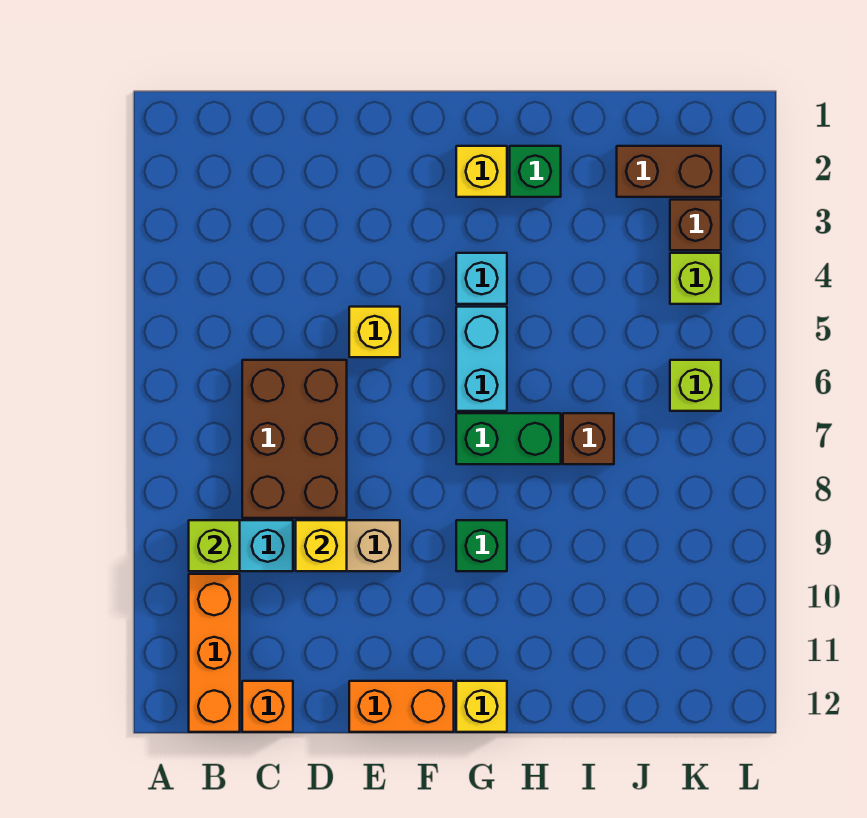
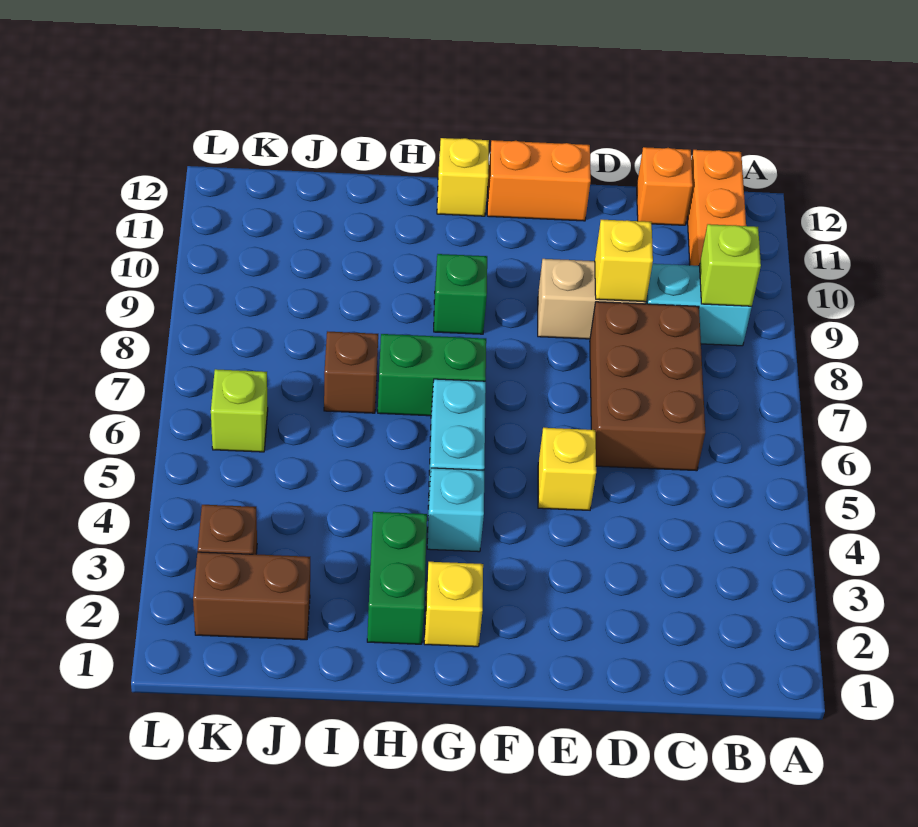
green 1x1 brick [510,146,561,197] -> green 1x2 brick [367,512,427,644]
lime 1x1 brick [670,253,721,304] -> none

